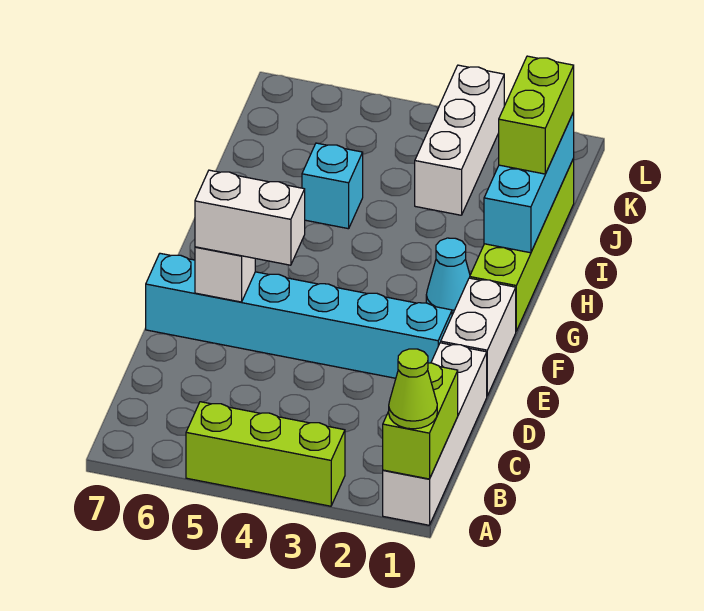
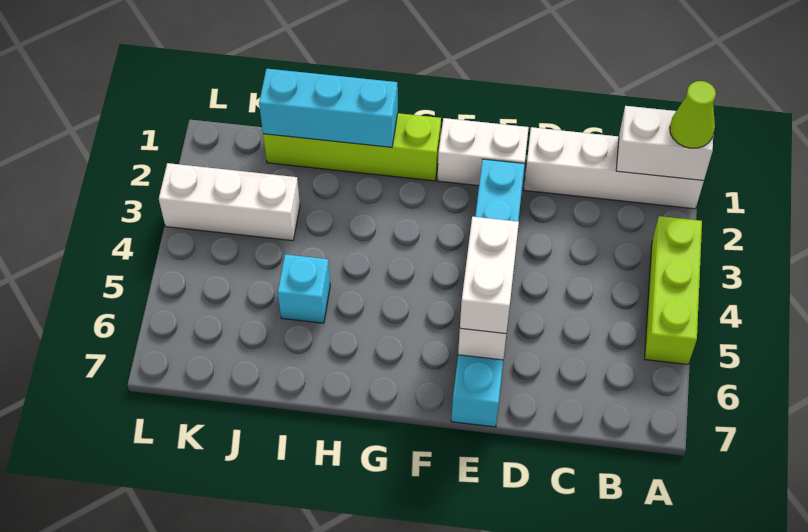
lime 1x2 brick [383,363,458,479] -> white 1x2 brick [616,106,713,180]
cyan 1x1 cone [426,238,470,315] -> none
lime 1x2 brick [499,56,574,174] -> none

